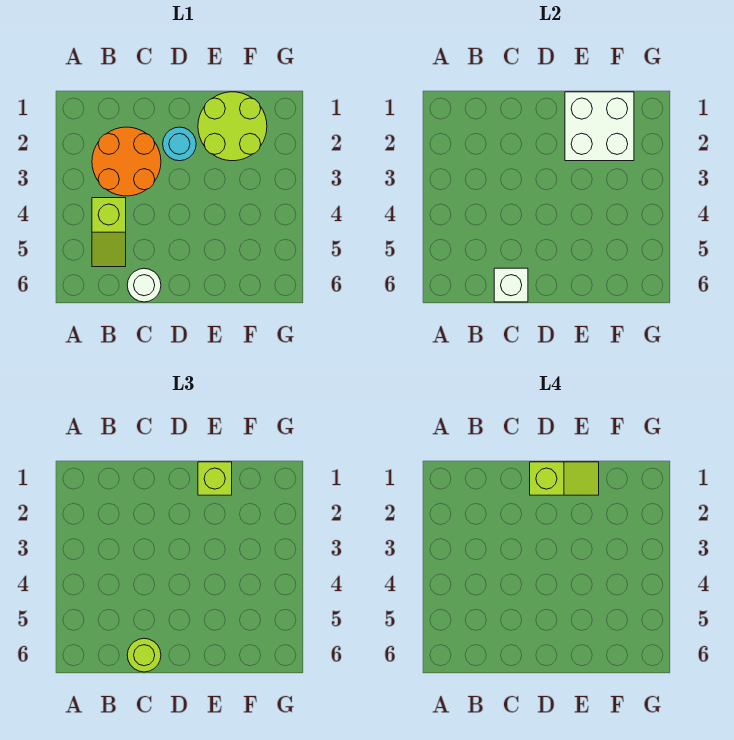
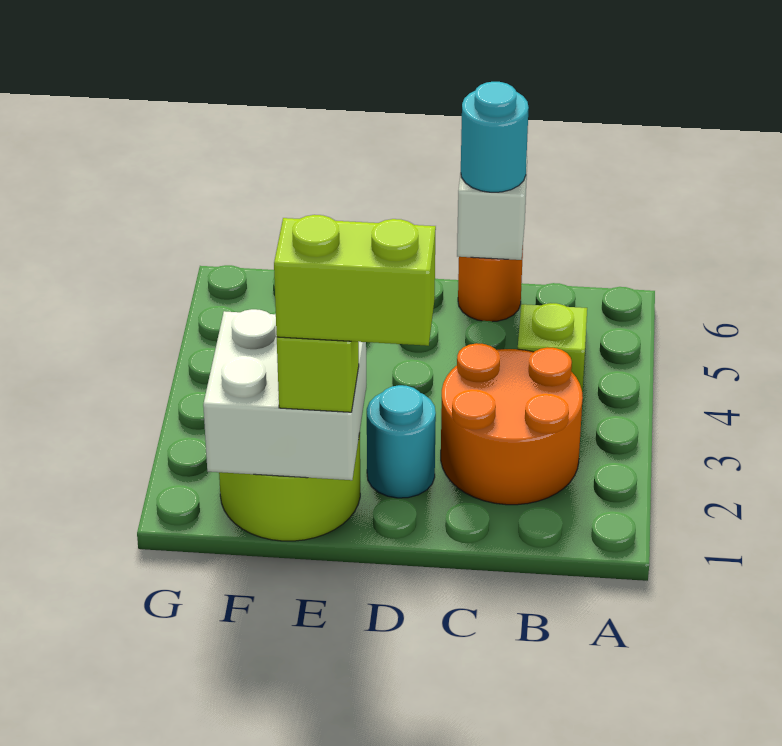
white 1x1 round brick [127,268,161,302] -> orange 1x1 round brick [458,249,523,322]
lime 1x1 round brick [127,638,161,672] -> cyan 1x1 round brick [461,82,529,192]
lime 1x2 slope [530,462,599,495] -> lime 1x2 brick [274,215,436,346]

